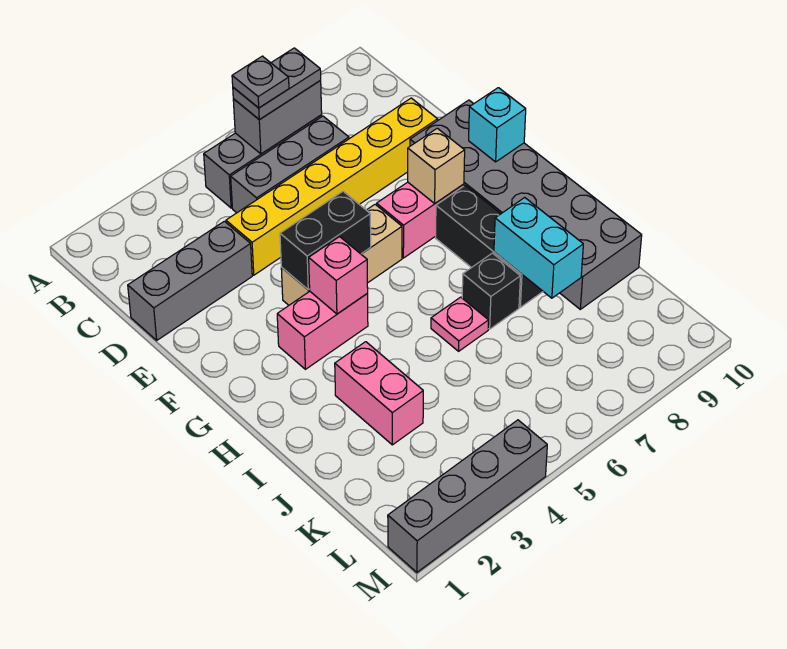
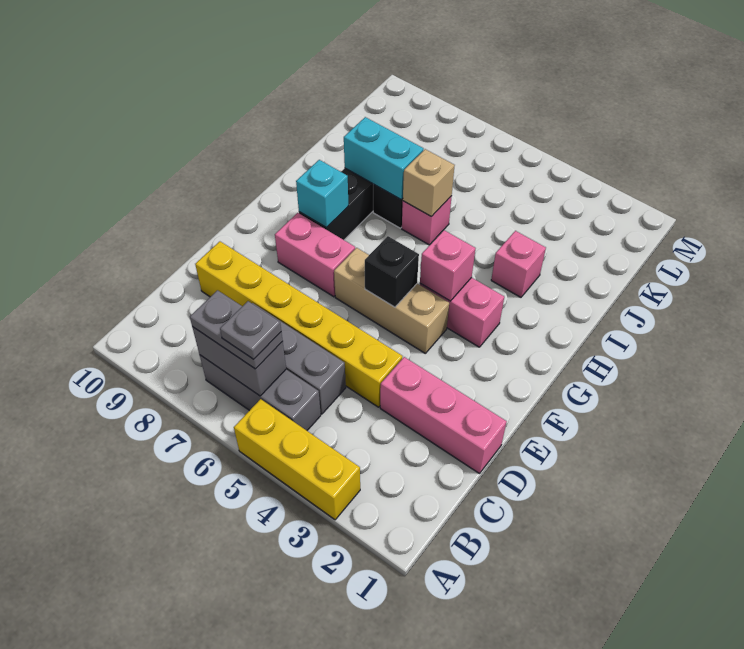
none -> yellow 1x3 brick [234,399,360,520]
grey 1x3 brick [128,221,252,340] -> pink 1x3 brick [380,357,507,474]
grey 2x6 brick [410,100,642,309] -> none
black 1x2 brick [280,191,371,290] -> black 1x1 brick [365,236,419,307]
tan 1x1 brick [408,128,465,203] -> tan 1x1 brick moved to [403,149,455,216]
cyan 1x1 brick [469,88,526,162] -> cyan 1x1 brick moved to [296,160,348,228]
pink 1x2 brick [335,342,423,445] -> pink 1x1 brick [491,231,546,297]
pink 1x1 plate [431,297,489,351] -> pink 1x1 brick [402,196,452,245]
cyan 1x2 brick [494,198,583,298] -> cyan 1x2 brick turned to [344,117,423,200]
grey 1x4 brick [388,420,547,572] -> none

